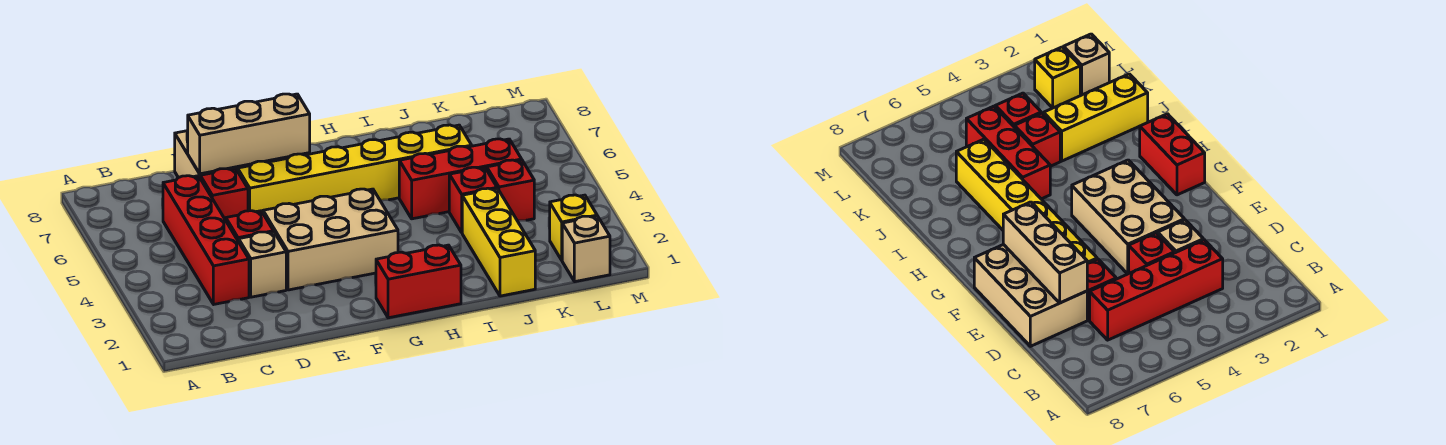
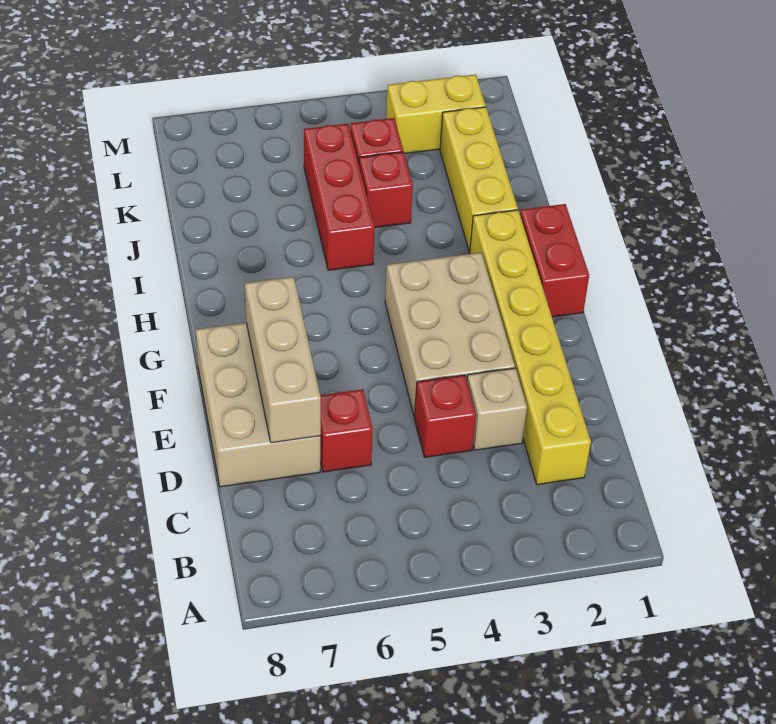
red 1x4 brick [163,176,249,304] -> none
yellow 1x6 brick [238,125,472,213] -> yellow 1x6 brick moved to [470,210,591,485]
yellow 1x3 brick [462,188,535,296] -> yellow 1x3 brick turned to [440,107,518,252]
tan 1x1 brick [562,216,610,282] -> none
yellow 1x1 brick [550,195,597,260] -> yellow 1x2 brick [386,75,486,154]

